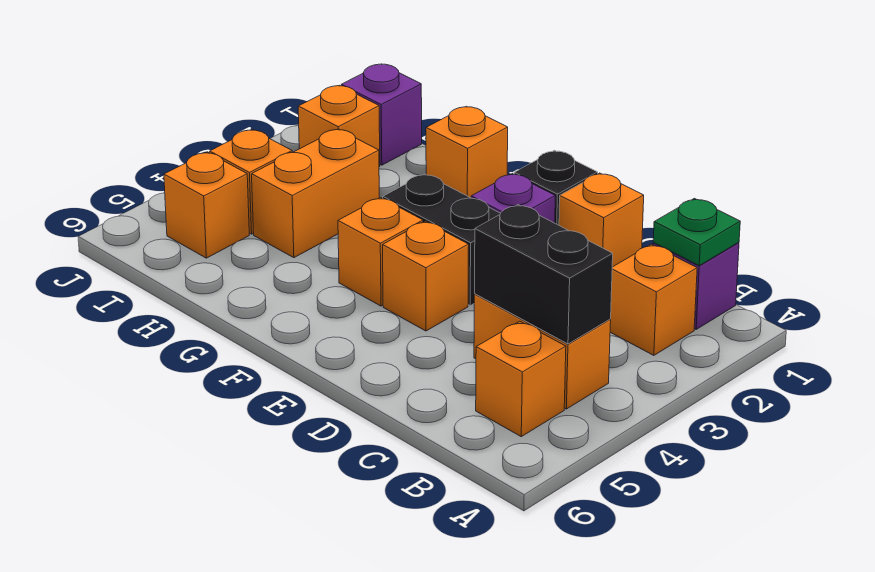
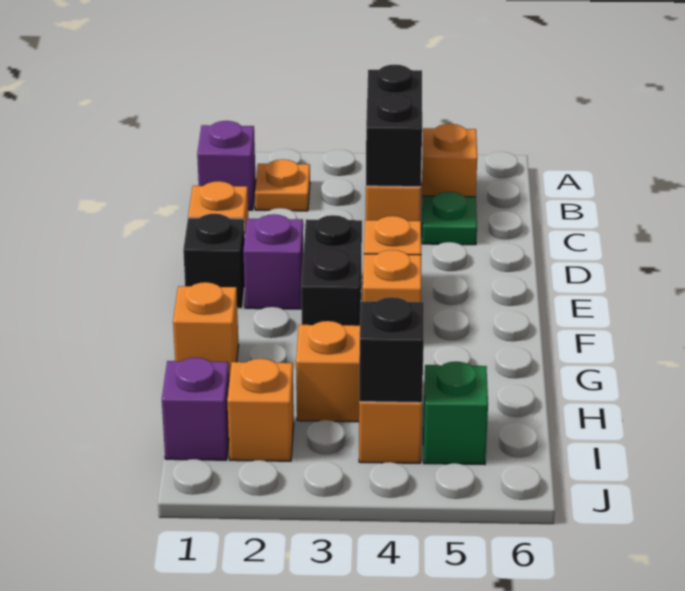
green 1x1 plate [653,198,740,266] -> green 1x1 plate moved to [422,192,477,245]
orange 1x1 brick [610,244,697,355] -> orange 1x1 plate [255,159,310,211]
none -> black 1x1 brick [359,297,424,403]
orange 1x1 brick [164,152,249,258] -> green 1x1 brick [423,361,488,464]

